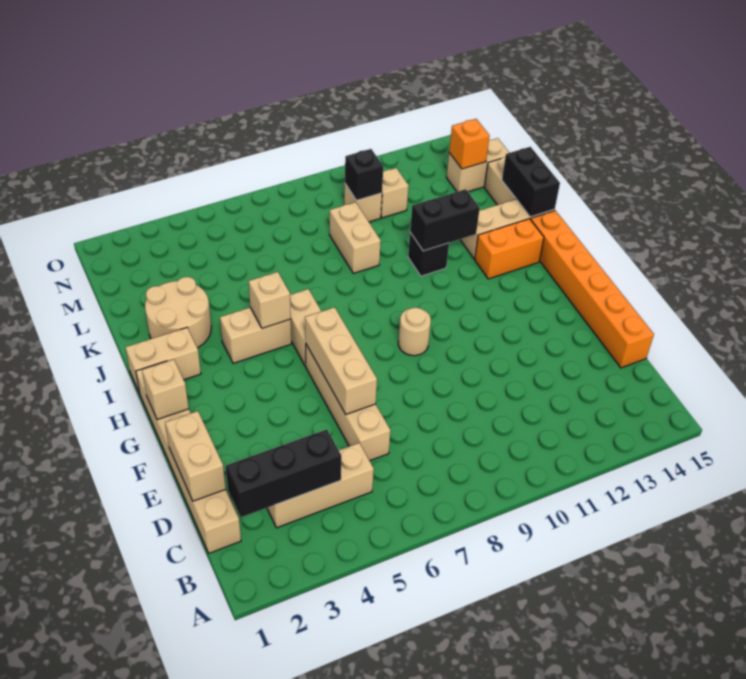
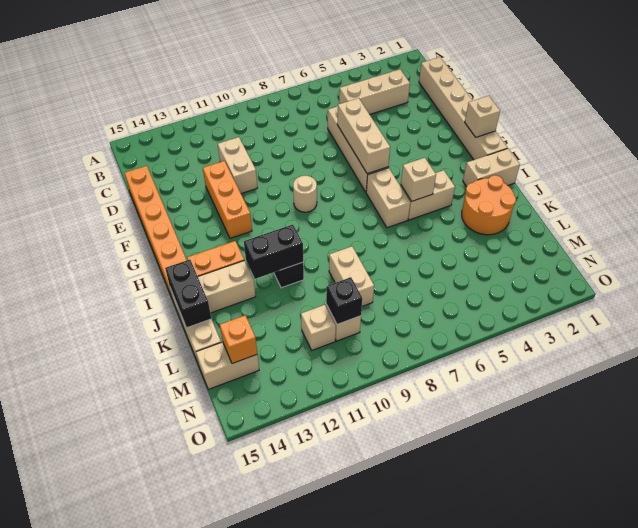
black 1x3 brick [226,430,341,517] -> none
tan 1x2 brick [165,411,226,501] -> tan 1x2 brick moved to [218,137,257,194]
none -> orange 1x3 brick [203,161,252,238]
tan 2x2 round brick [145,277,211,348] -> orange 2x2 round brick [462,175,516,235]

